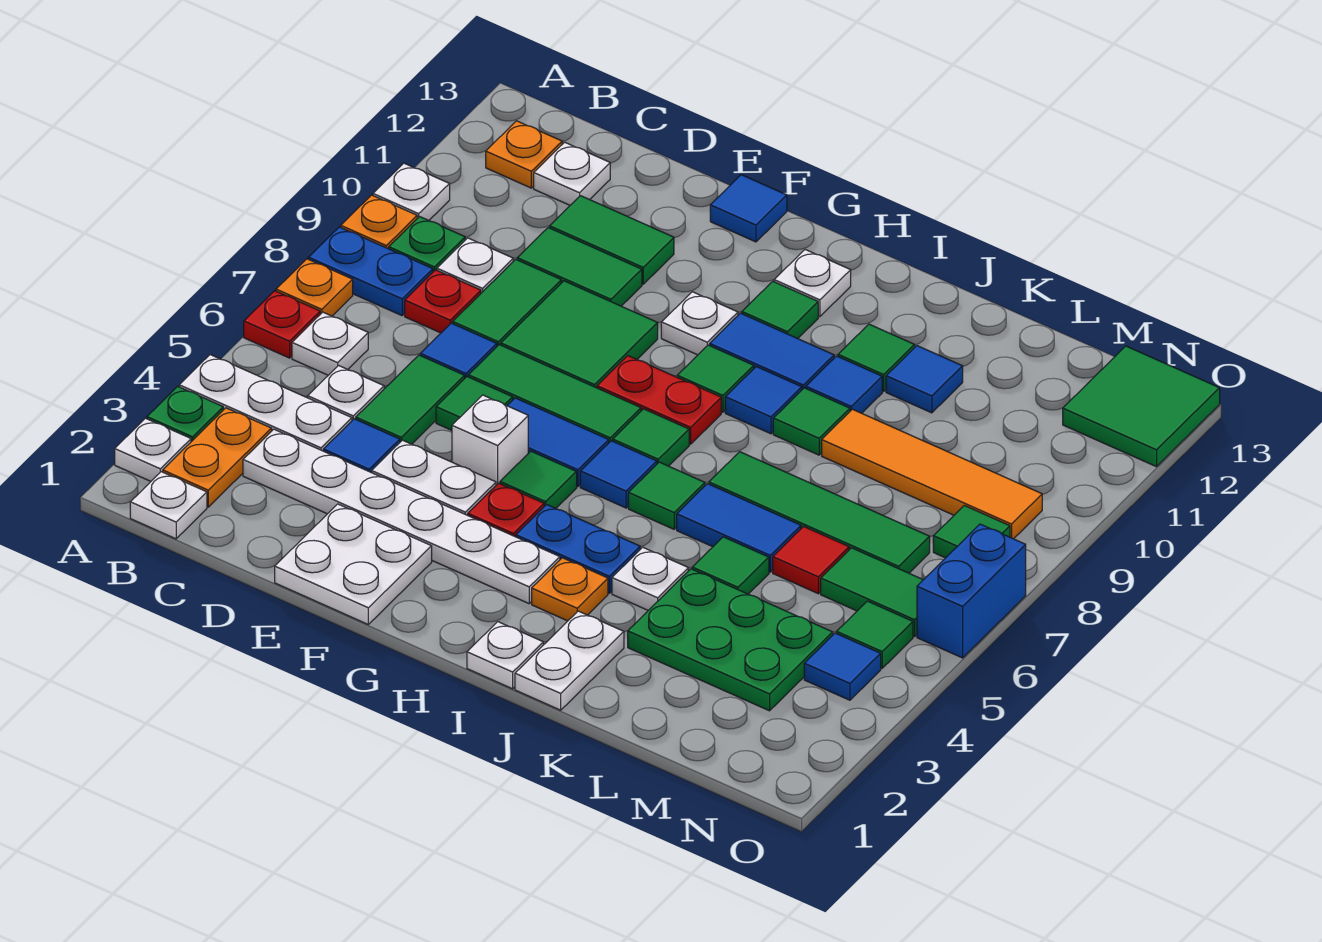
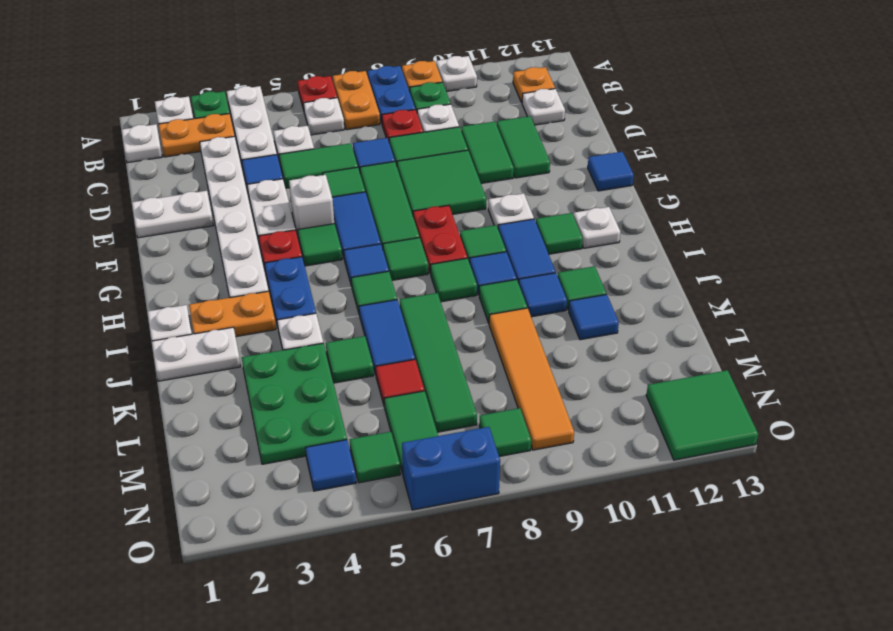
orange 1x1 plate [276,259,353,316] -> orange 1x2 plate [333,71,380,130]
white 2x2 plate [275,504,432,624] -> white 1x2 plate [132,191,214,238]
orange 1x1 plate [532,558,608,621] -> orange 1x2 plate [189,291,276,337]
none -> green 1x1 tile [431,258,477,302]

